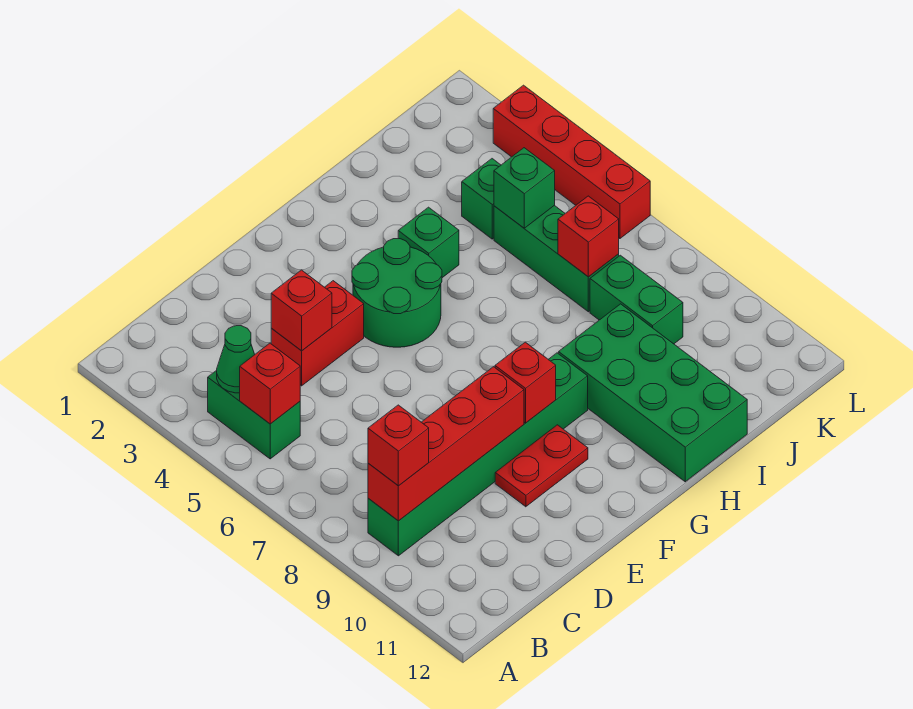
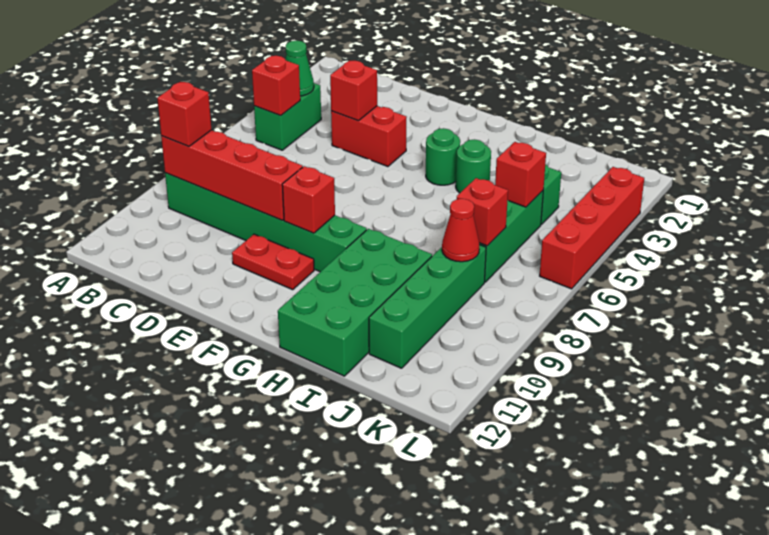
green 2x2 round brick [352,239,442,347] -> green 1x1 round brick [426,128,460,185]
green 1x1 brick [398,207,459,278] -> green 1x1 round brick [456,139,491,193]
green 1x1 brick [494,148,555,228] -> red 1x1 brick [495,142,546,207]
green 1x2 brick [590,255,683,344] -> green 1x4 brick [369,245,486,368]
none -> red 1x1 cone [442,199,479,262]

